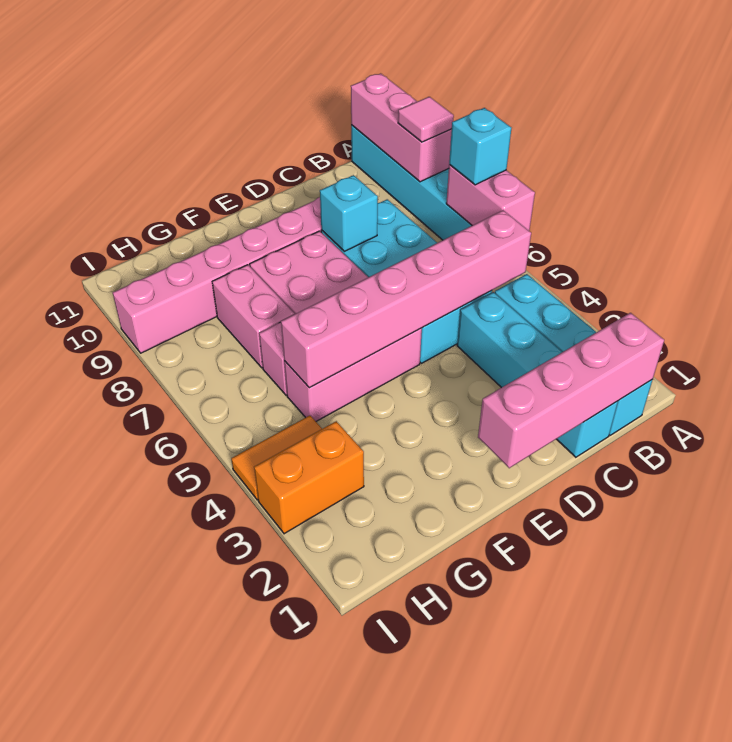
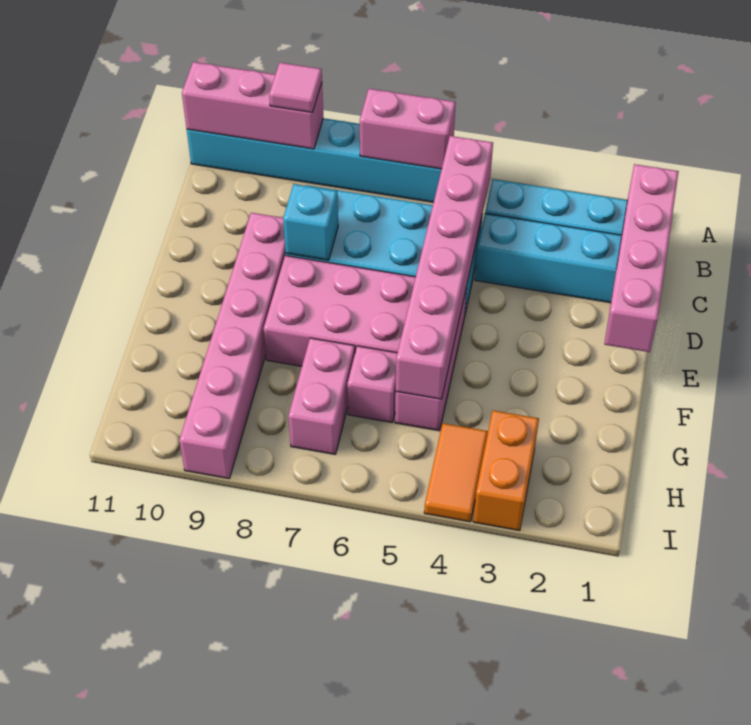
cyan 1x1 brick [449,108,511,185] -> none
pink 1x2 brick [212,265,294,368] -> pink 1x2 brick turned to [288,338,355,454]

